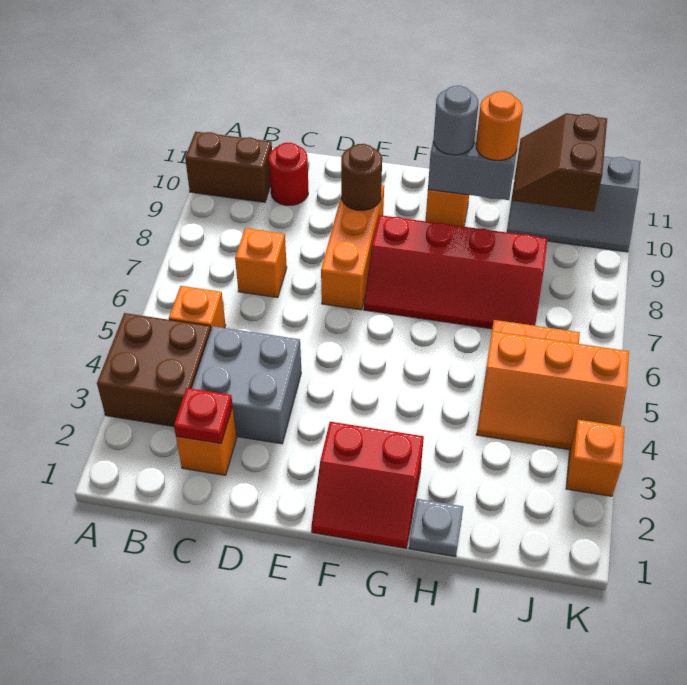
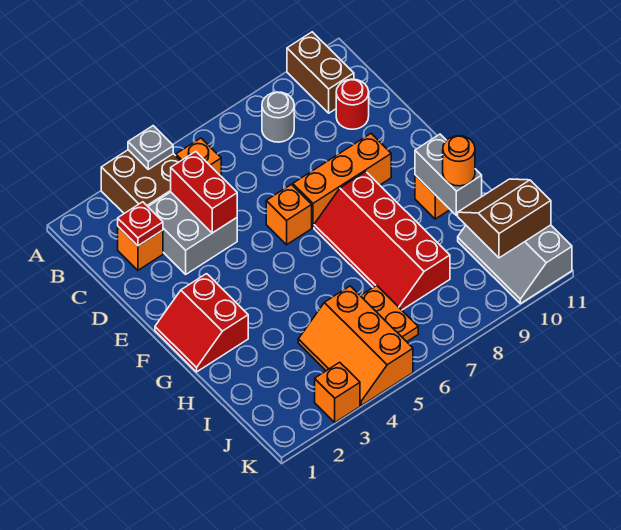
none -> red 1x2 brick [171,152,237,233]
orange 1x1 brick [235,228,287,298] -> orange 1x1 brick moved to [266,184,312,245]
brown 1x1 round brick [341,144,382,210] -> none
grey 1x1 round brick [434,86,478,155] -> grey 1x1 round brick moved to [262,92,294,142]
grey 1x1 plate [409,499,463,557] -> grey 1x1 plate moved to [128,126,173,169]

